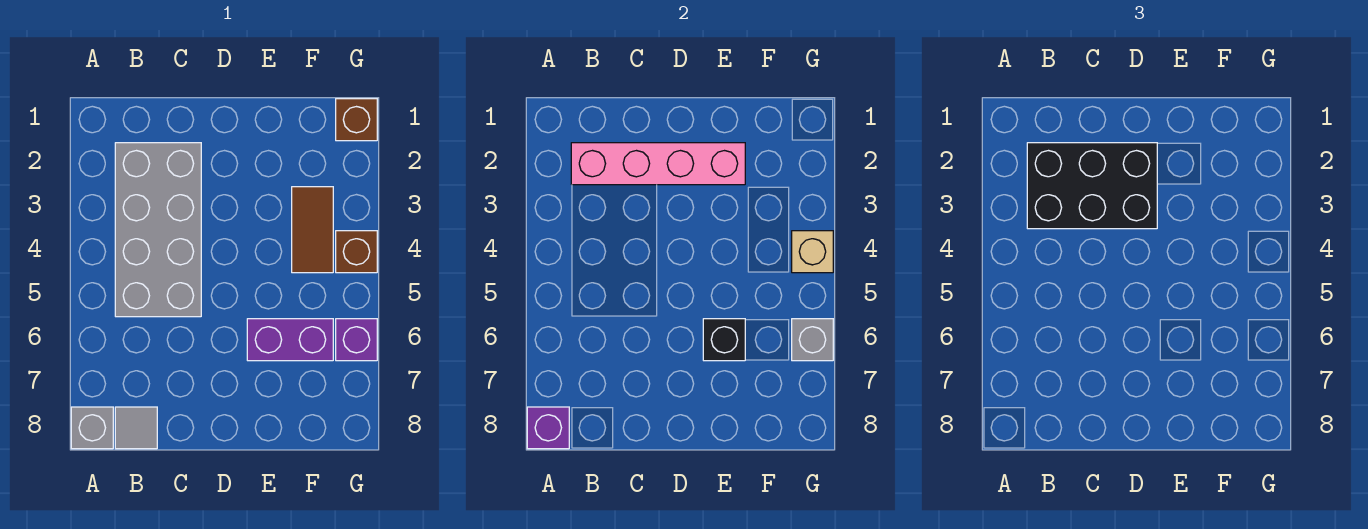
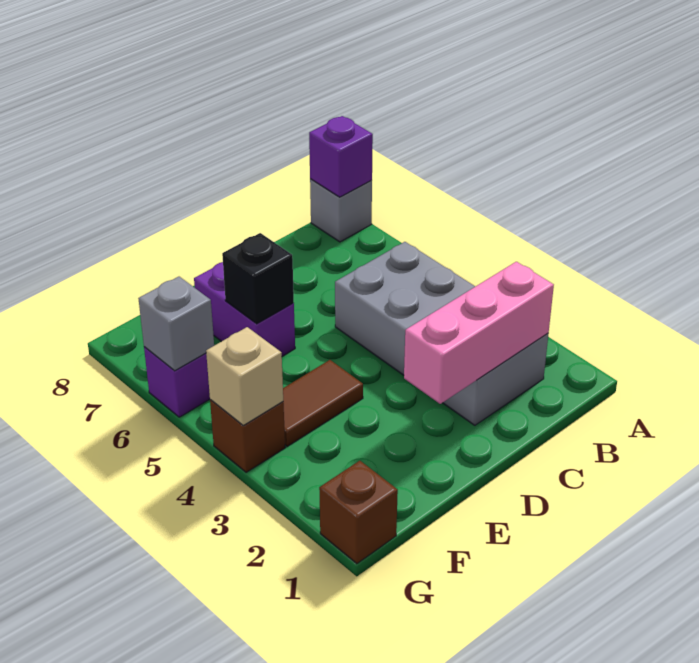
pink 1x4 brick [571,143,745,185] -> pink 1x3 brick [404,262,554,404]
black 2x3 brick [1027,143,1157,229] -> none
grey 1x1 tile [115,407,157,449] -> none
purple 1x2 brick [247,319,333,361] -> purple 1x2 brick turned to [194,262,295,356]
brown 1x2 tile [292,187,333,273] -> brown 1x2 tile turned to [283,360,363,446]

